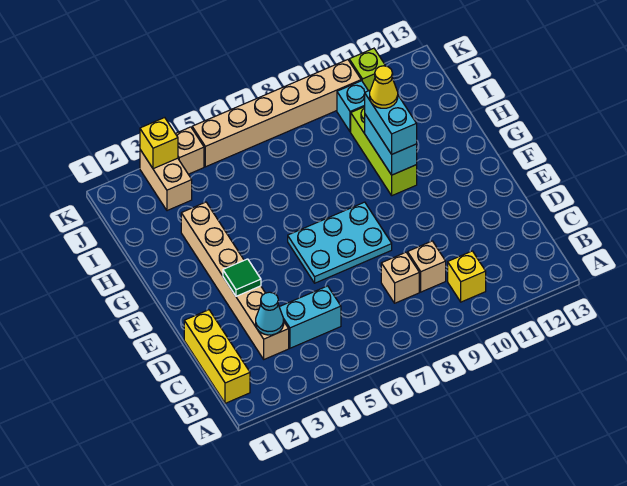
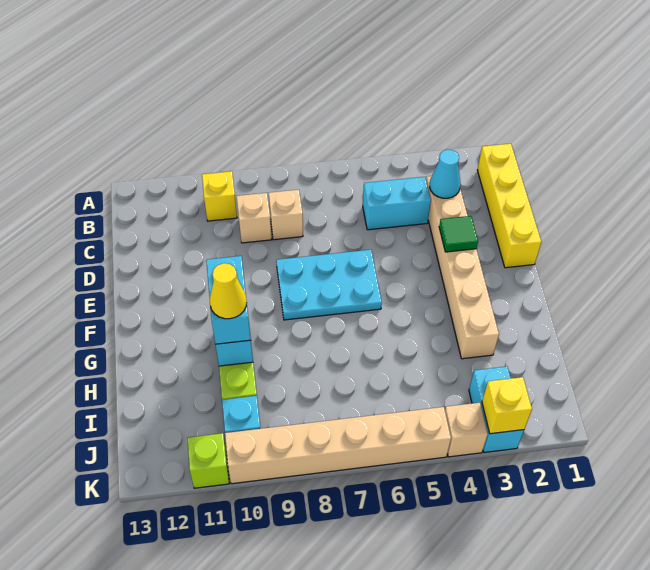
yellow 1x3 brick [184,310,250,403] -> yellow 1x4 brick [477,144,541,268]
tan 1x2 brick [140,150,192,211] -> cyan 1x2 brick [469,366,524,452]

